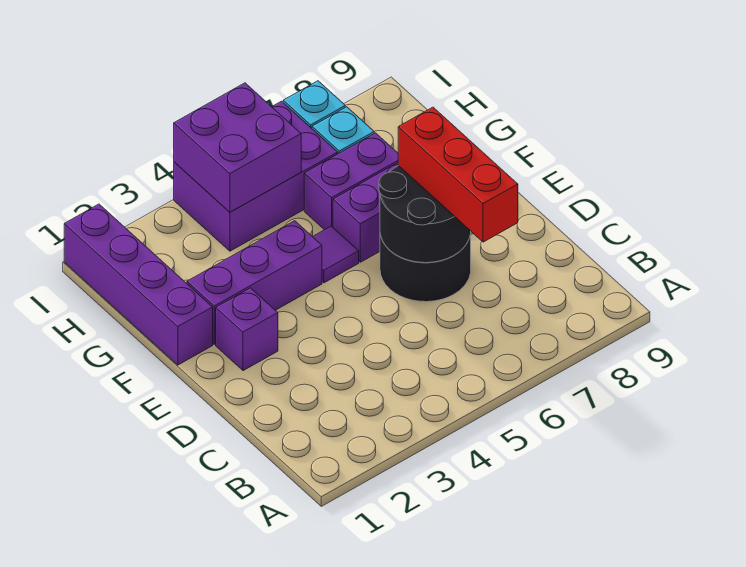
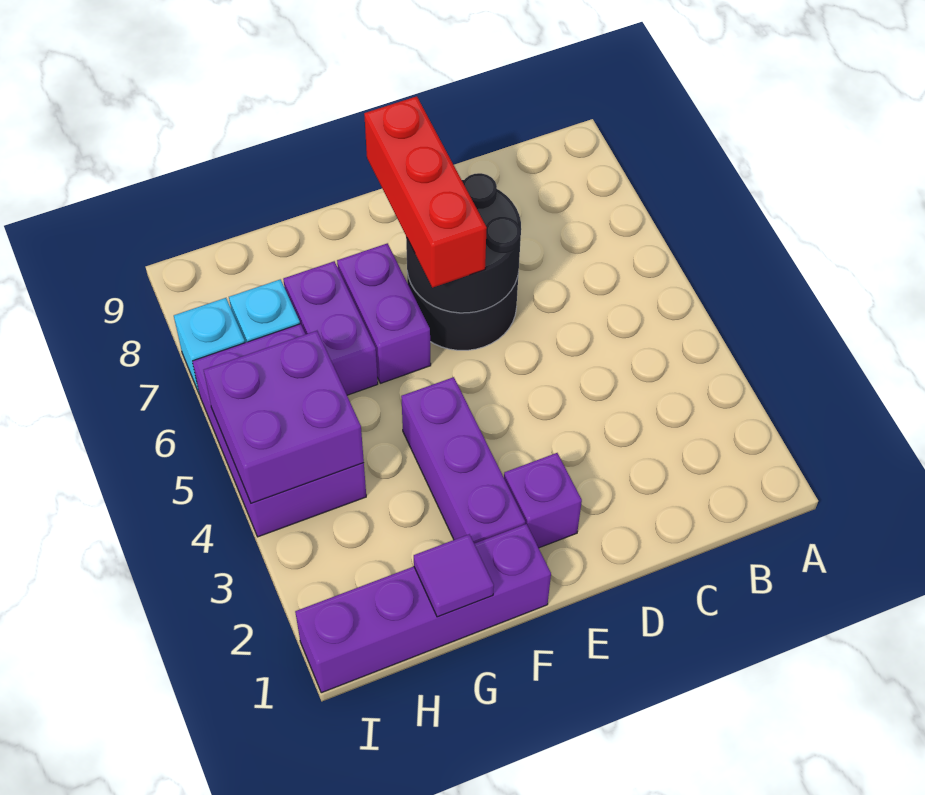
red 1x3 brick [398,107,518,242] -> red 1x3 brick turned to [364,96,487,288]
purple 1x1 tile [313,226,359,283] -> purple 1x1 tile moved to [414,534,494,617]

